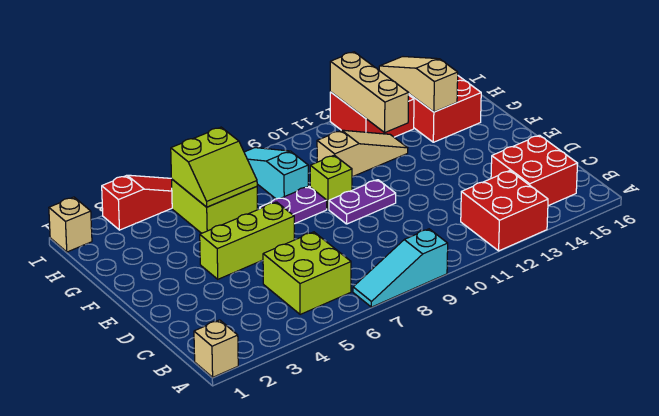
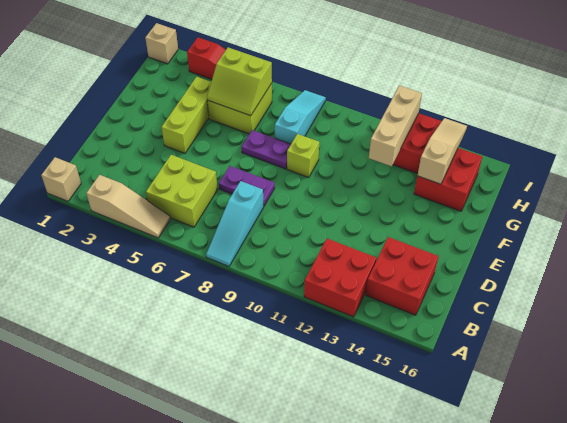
cyan 1x3 slope [353,229,448,307] -> cyan 1x3 slope turned to [206,181,264,266]
lime 1x3 brick [200,202,294,279] -> lime 1x3 brick turned to [161,77,211,153]
purple 1x2 plate [329,180,396,224] -> purple 1x2 plate moved to [219,166,275,206]
tan 1x3 slope [317,130,408,177] -> tan 1x3 slope moved to [86,175,170,238]

